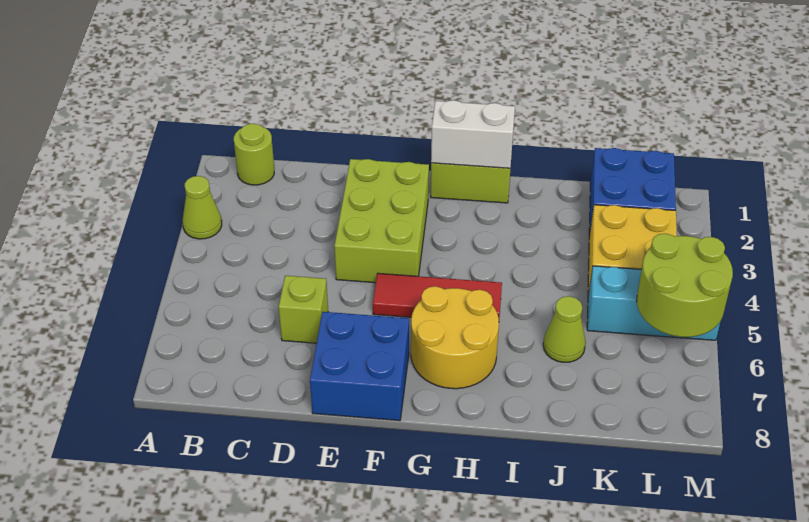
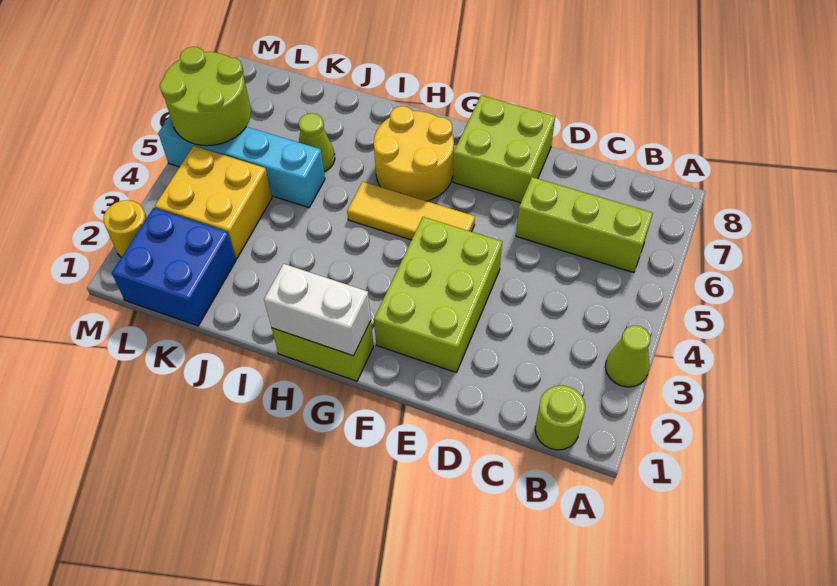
lime 1x1 brick [279,276,328,343] -> lime 1x3 brick [516,177,653,273]
blue 2x2 brick [310,312,409,421] -> lime 2x2 brick [453,95,555,203]
red 1x3 tile [373,273,502,318] -> yellow 1x3 tile [347,182,475,240]
cyan 1x3 brick [587,266,720,340] -> cyan 1x4 brick [158,116,325,208]
none -> yellow 1x1 round brick [103,200,147,258]

